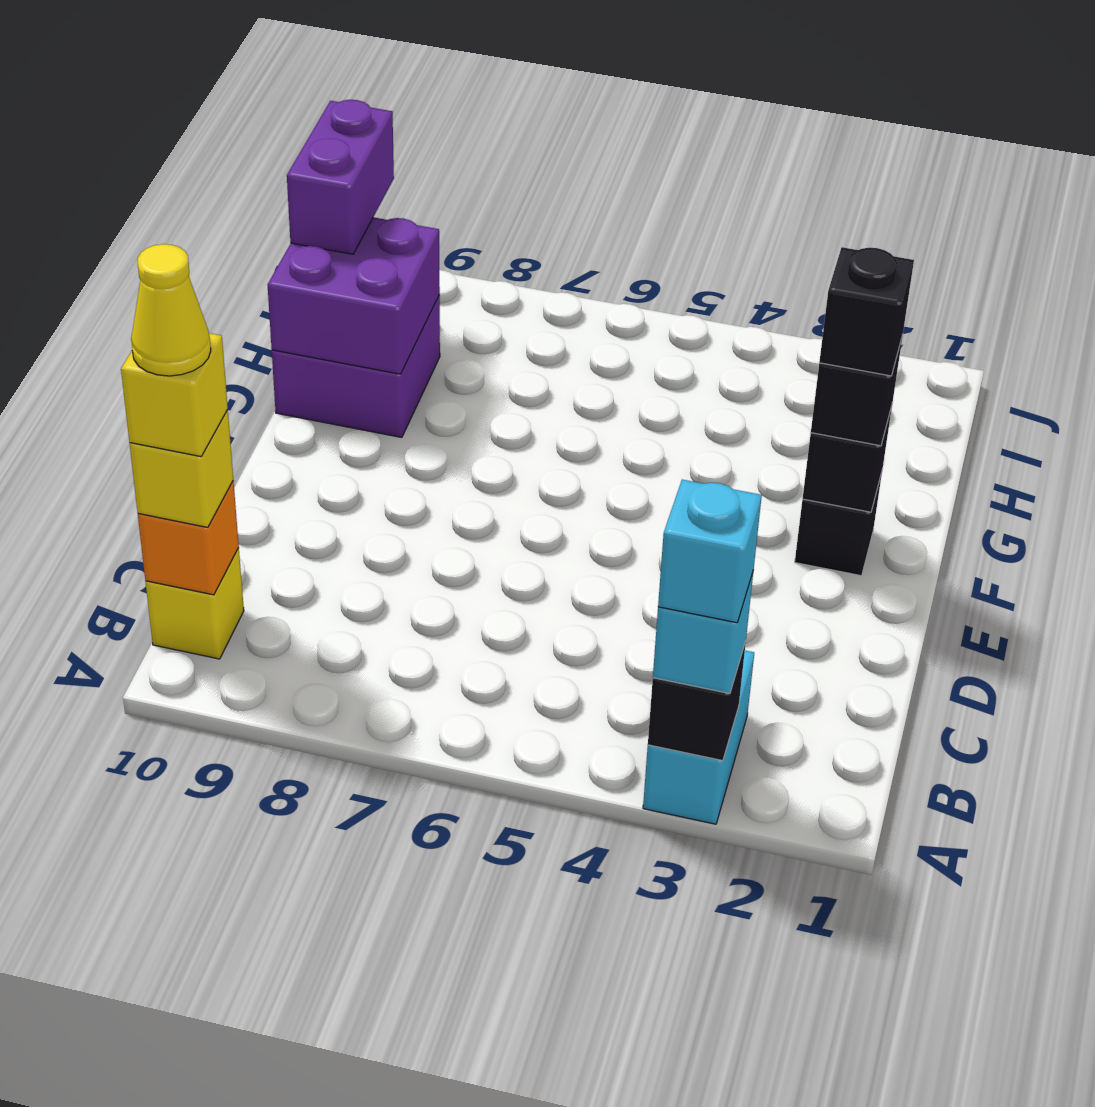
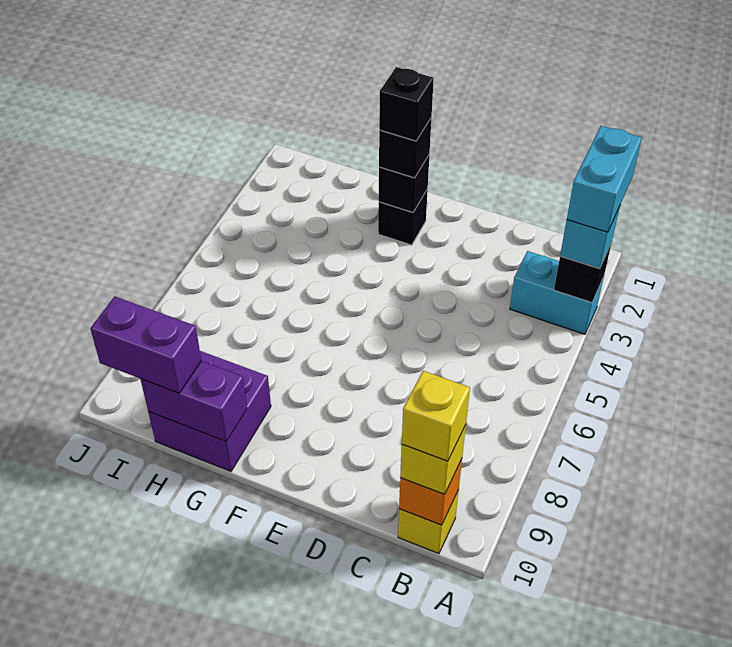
cyan 1x1 brick [658,480,762,623] -> cyan 1x2 brick [567,126,642,232]
yellow 1x1 cone [131,244,211,376] -> none
purple 2x2 brick [267,217,440,374] -> purple 1x2 brick [141,361,247,442]

